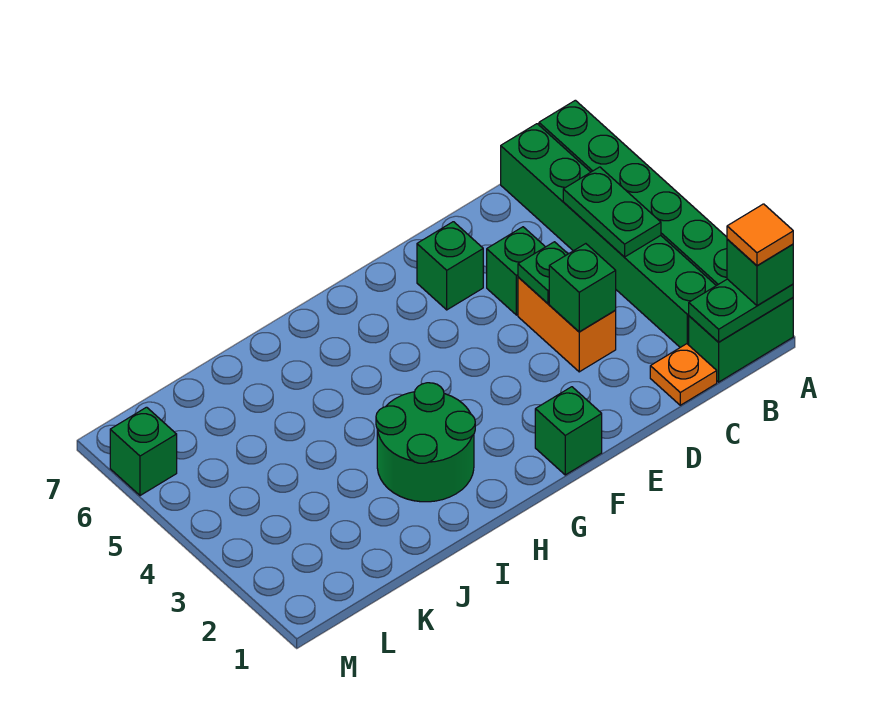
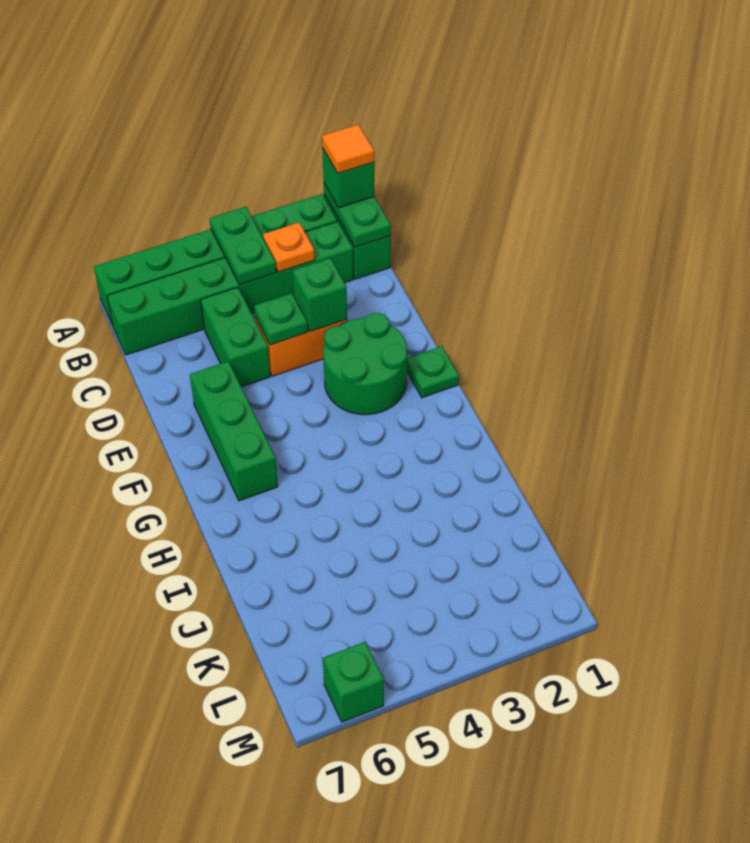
green 1x2 plate [563,167,661,257] -> green 1x2 plate turned to [210,207,276,285]
orange 1x1 plate [650,344,717,405] -> orange 1x1 plate moved to [263,223,315,272]
green 1x1 brick [487,227,545,315] -> green 1x2 brick [201,287,270,387]
green 1x1 brick [417,222,483,310] -> green 1x3 brick [190,361,278,501]
green 1x1 brick [535,387,602,475] -> green 1x1 plate [407,346,459,398]
green 2x2 round brick [376,383,475,502] -> green 2x2 round brick moved to [323,313,407,415]

